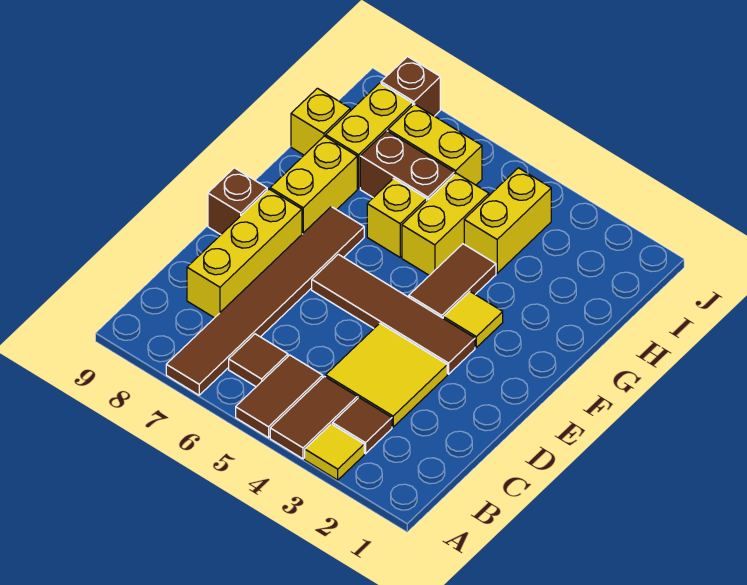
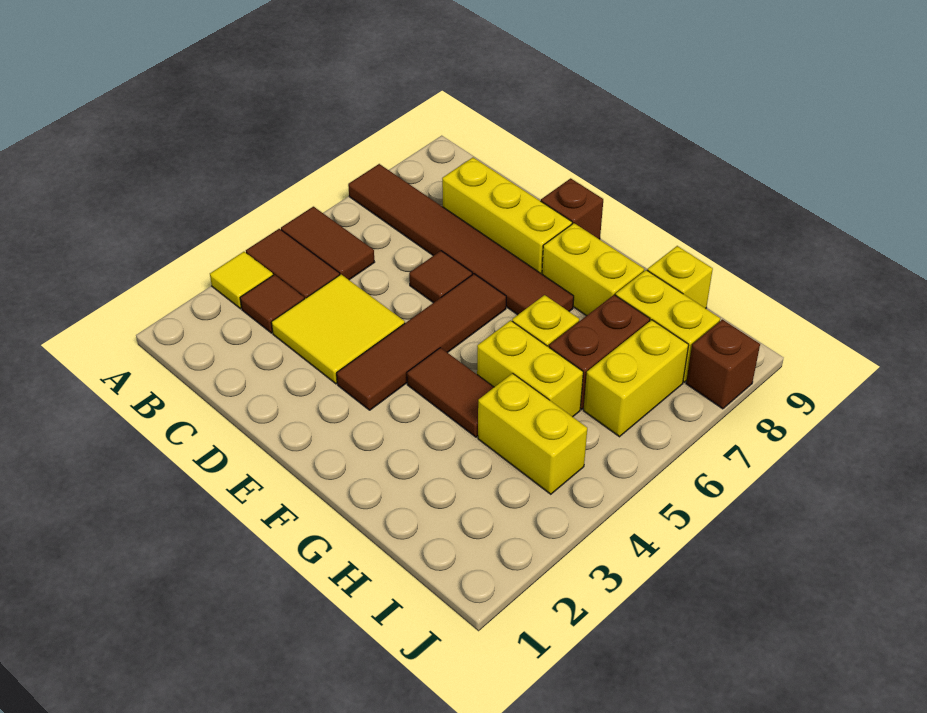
brown 1x1 tile [229,334,288,387] -> brown 1x1 tile moved to [409,251,472,303]
yellow 1x1 tile [443,292,503,347] -> none

